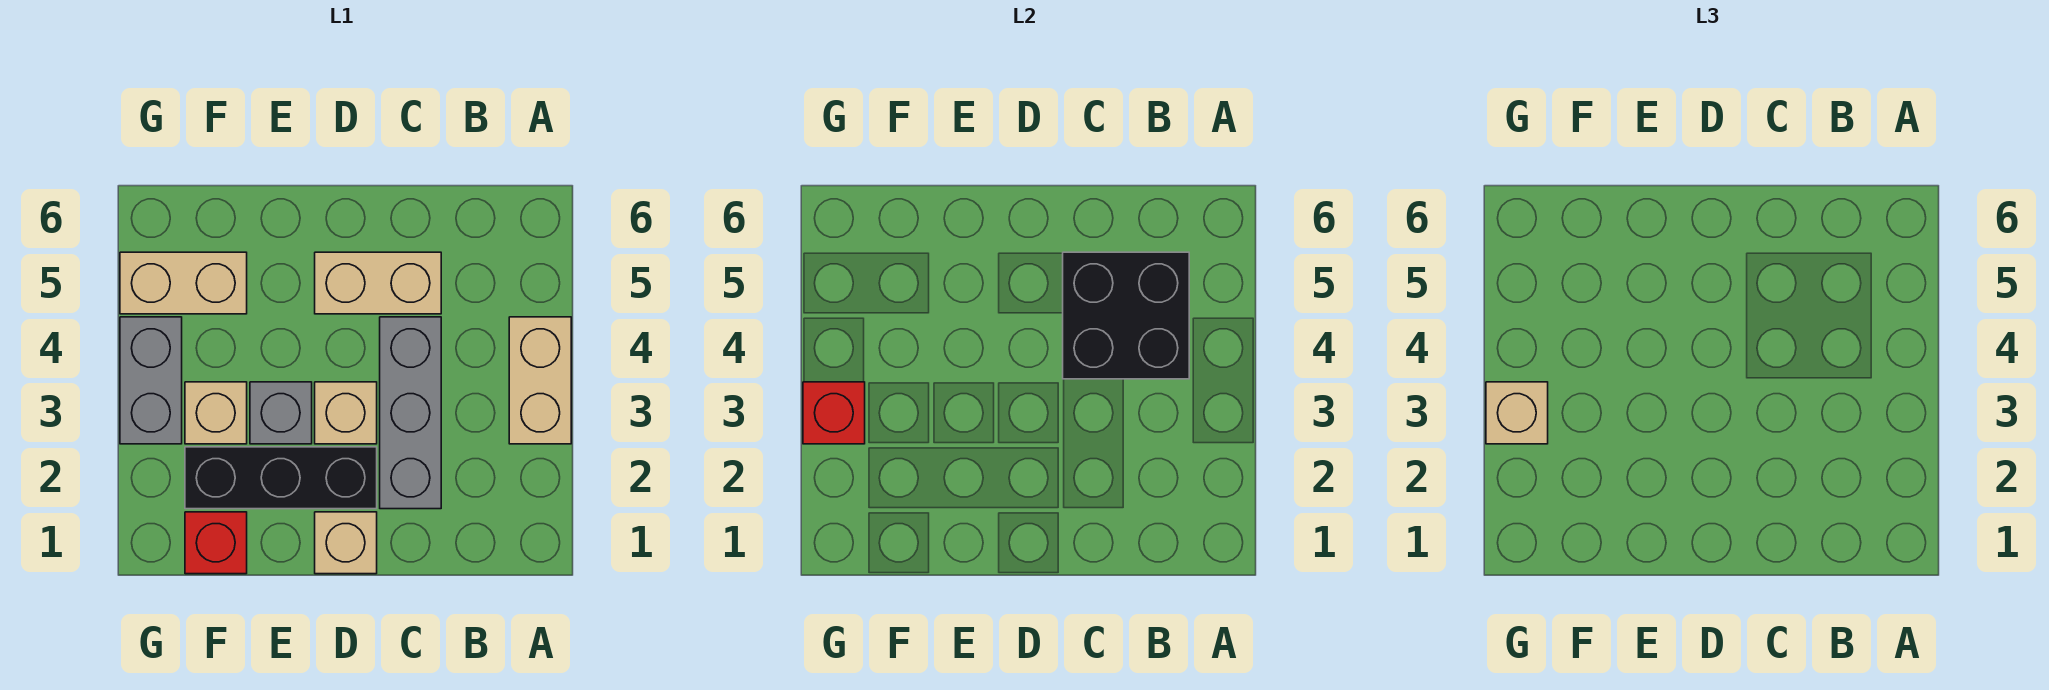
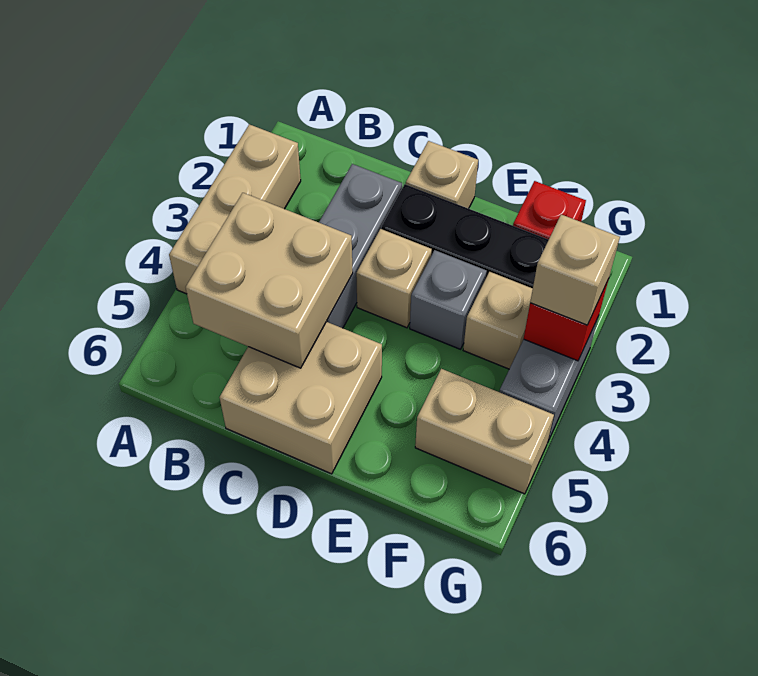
tan 1x2 brick [509,317,571,444] -> tan 1x3 brick [169,124,301,294]
black 2x2 brick [1063,252,1189,379] -> tan 2x2 brick [186,193,353,368]
tan 1x2 brick [315,252,441,314] -> tan 2x2 brick [219,322,382,474]

